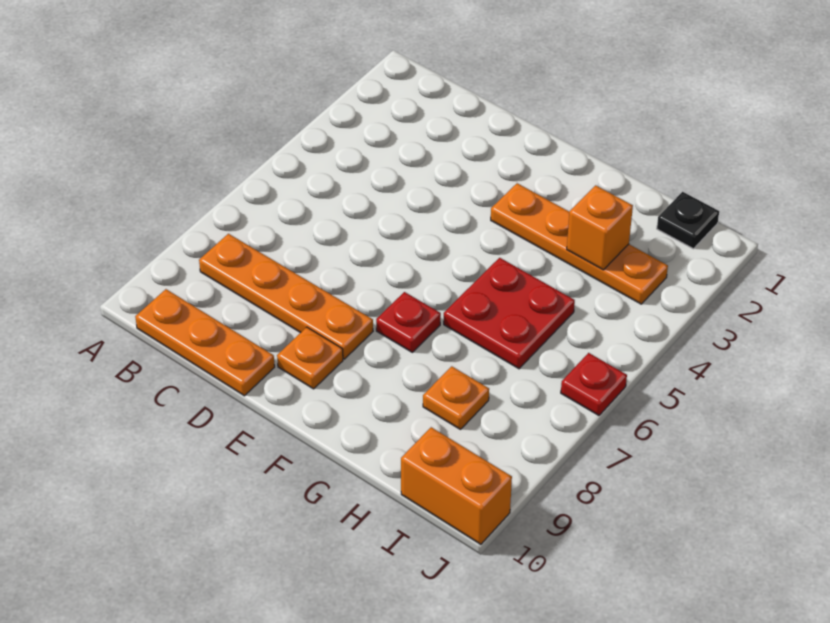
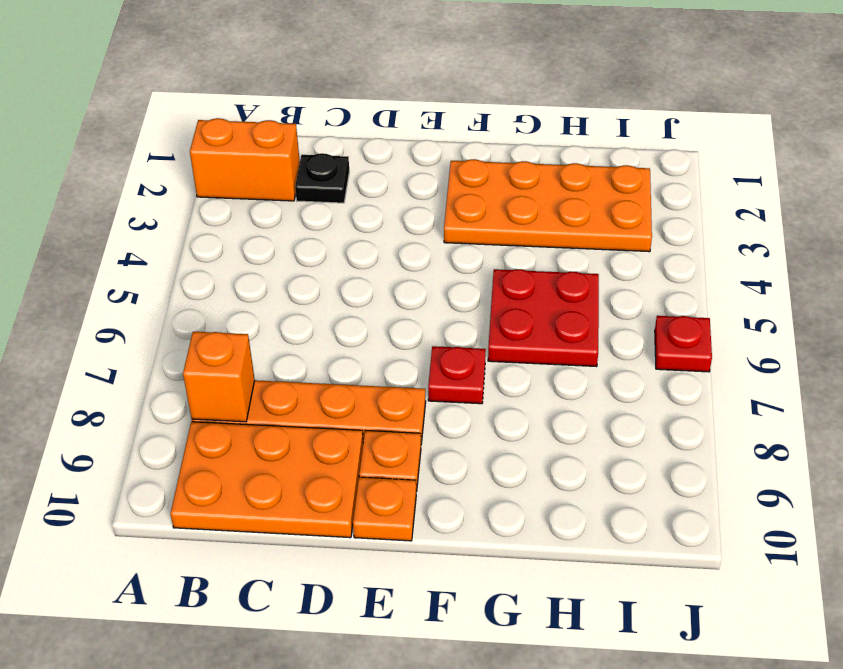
orange 1x3 plate [135,289,275,396] -> orange 2x3 plate [170,422,363,538]
orange 1x4 plate [491,183,668,304] -> orange 2x4 plate [444,159,652,252]
orange 1x1 brick [567,185,633,270] -> orange 1x1 brick moved to [183,332,255,422]
orange 1x1 plate [423,366,489,429] -> orange 1x1 plate moved to [353,477,416,541]
black 1x1 plate [657,192,719,249] -> black 1x1 plate moved to [295,153,349,203]
orange 1x2 brick [401,427,512,544] -> orange 1x2 brick moved to [190,118,300,201]

